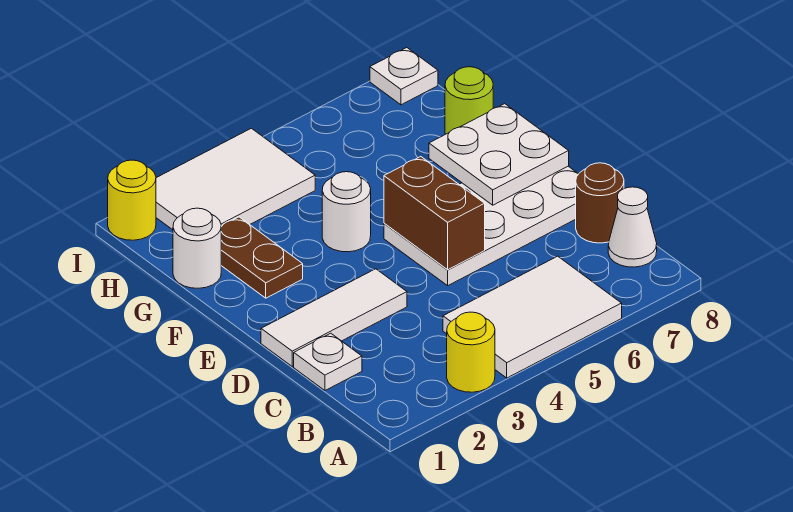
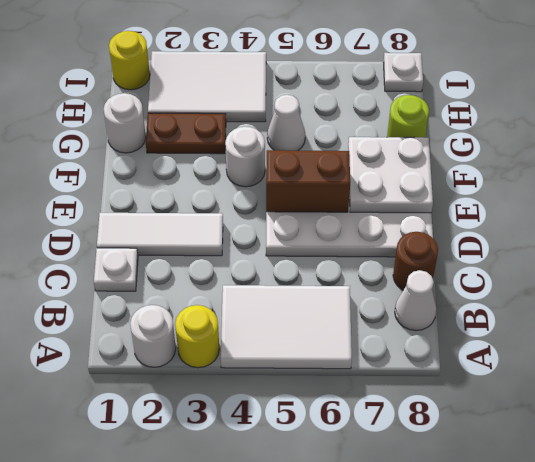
none -> white 1x1 round brick [130,305,176,367]
brown 1x2 brick [384,157,485,270] -> brown 1x2 brick turned to [266,150,350,212]
brown 1x2 plate [221,217,303,298] -> brown 1x2 plate turned to [146,113,226,154]
none -> white 1x1 cone [267,95,305,151]

